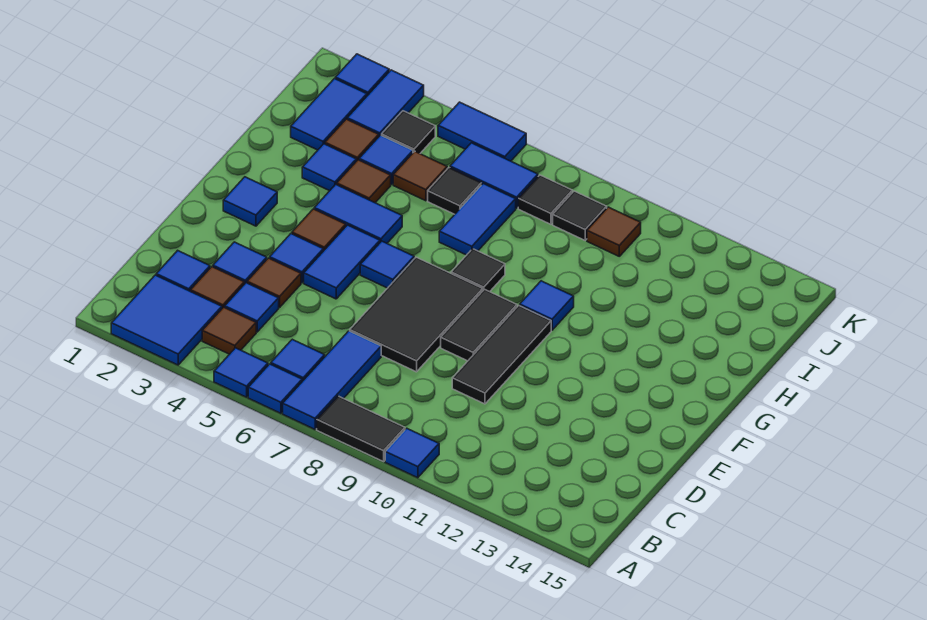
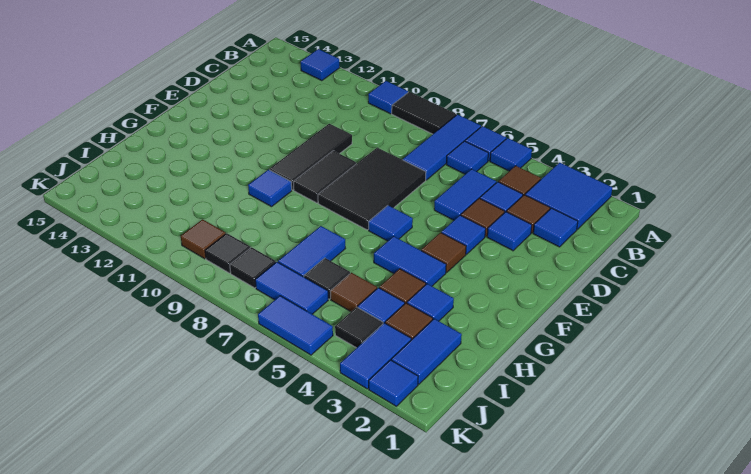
blue 1x2 tile [304,225,380,299] -> blue 1x2 tile moved to [434,169,496,220]
blue 1x1 tile [223,177,277,226] -> blue 1x1 tile moved to [301,49,340,81]
black 1x1 tile [451,249,505,292] -> none

